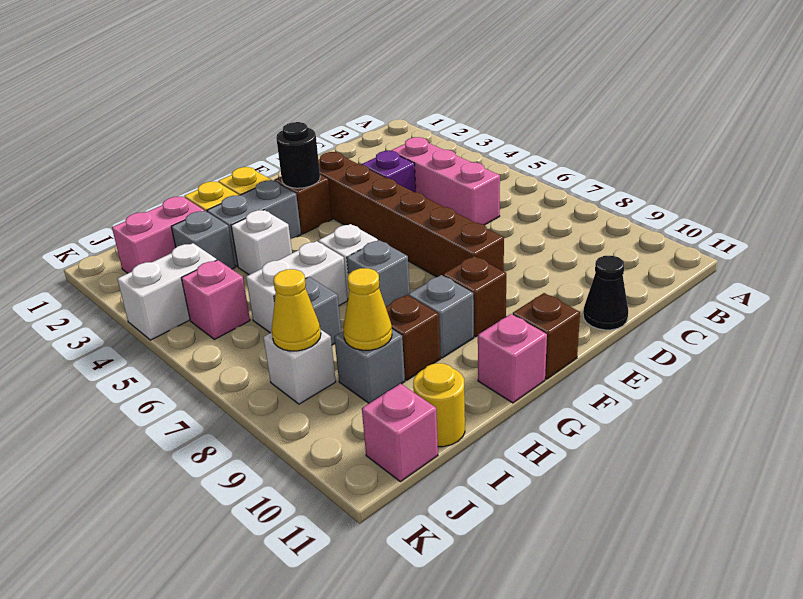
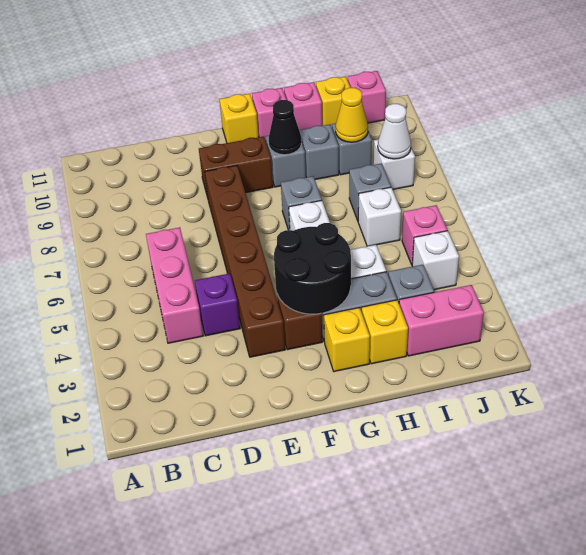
black 1x1 cone [583,256,628,330] -> black 1x1 cone moved to [269,100,301,155]
black 1x1 round brick [276,122,320,188] -> black 2x2 round brick [274,223,351,314]
brown 1x1 brick [443,256,506,337] -> brown 1x2 brick [199,137,273,197]
brown 1x1 brick [513,293,580,379] -> yellow 1x1 brick [220,94,258,143]
white 1x2 brick [246,241,348,333] -> white 1x1 brick [358,187,401,246]
brown 1x1 brick [386,295,440,380] -> grey 1x1 brick [299,124,339,180]
none -> pink 1x1 brick [284,82,322,130]
yellow 1x1 round brick [413,363,465,447] -> yellow 1x1 brick [316,77,351,127]
white 1x2 brick [117,243,217,340] -> white 1x1 brick [412,231,459,290]
yellow 1x1 cone [272,269,321,351] -> white 1x1 cone [378,104,411,159]

